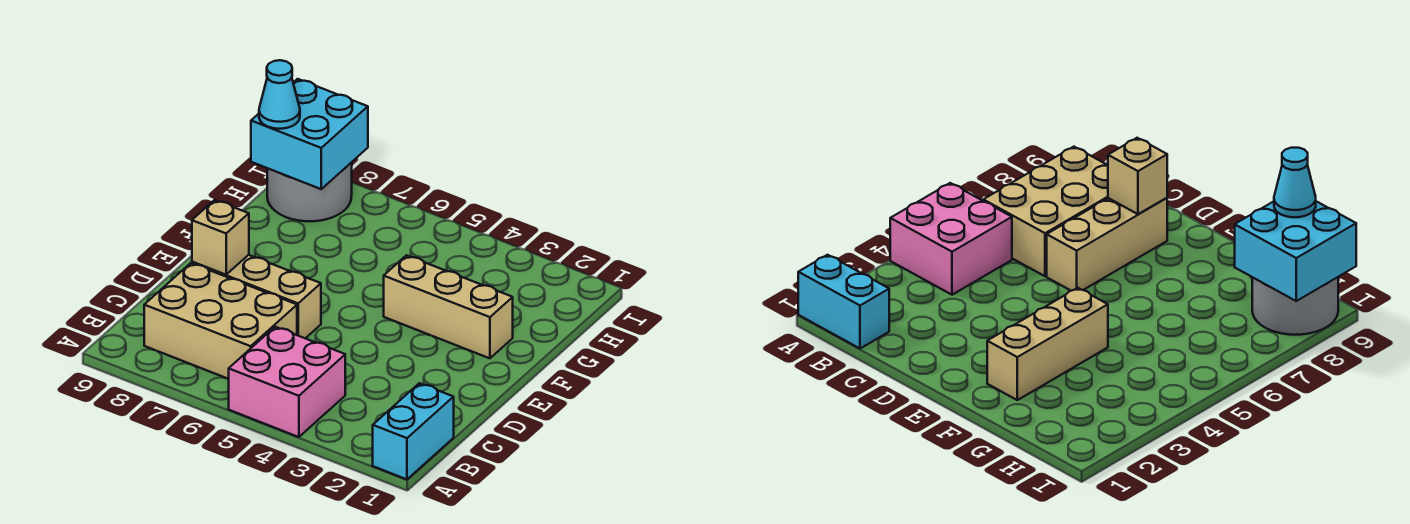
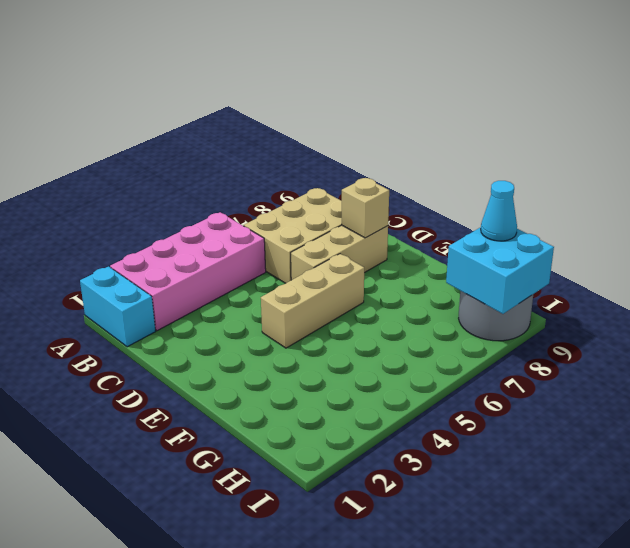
pink 2x2 brick [229,327,345,437] -> pink 2x4 brick [110,212,266,331]
tan 1x3 brick [384,255,513,358] -> tan 1x3 brick moved to [261,254,364,348]

